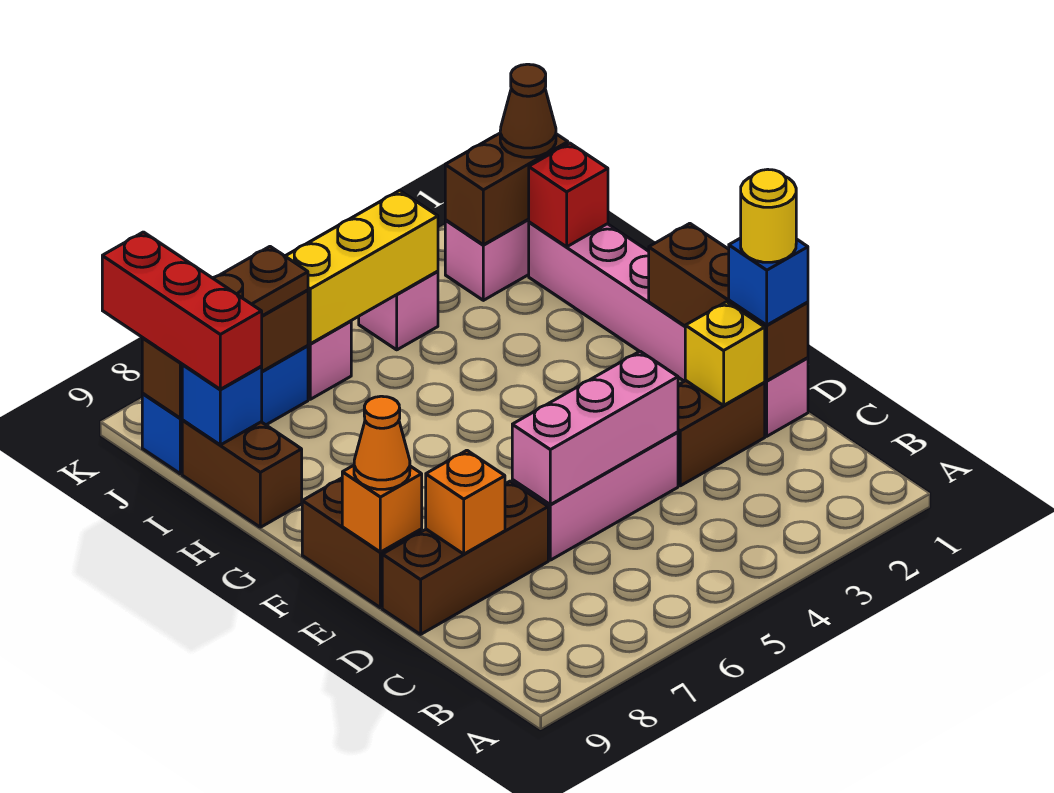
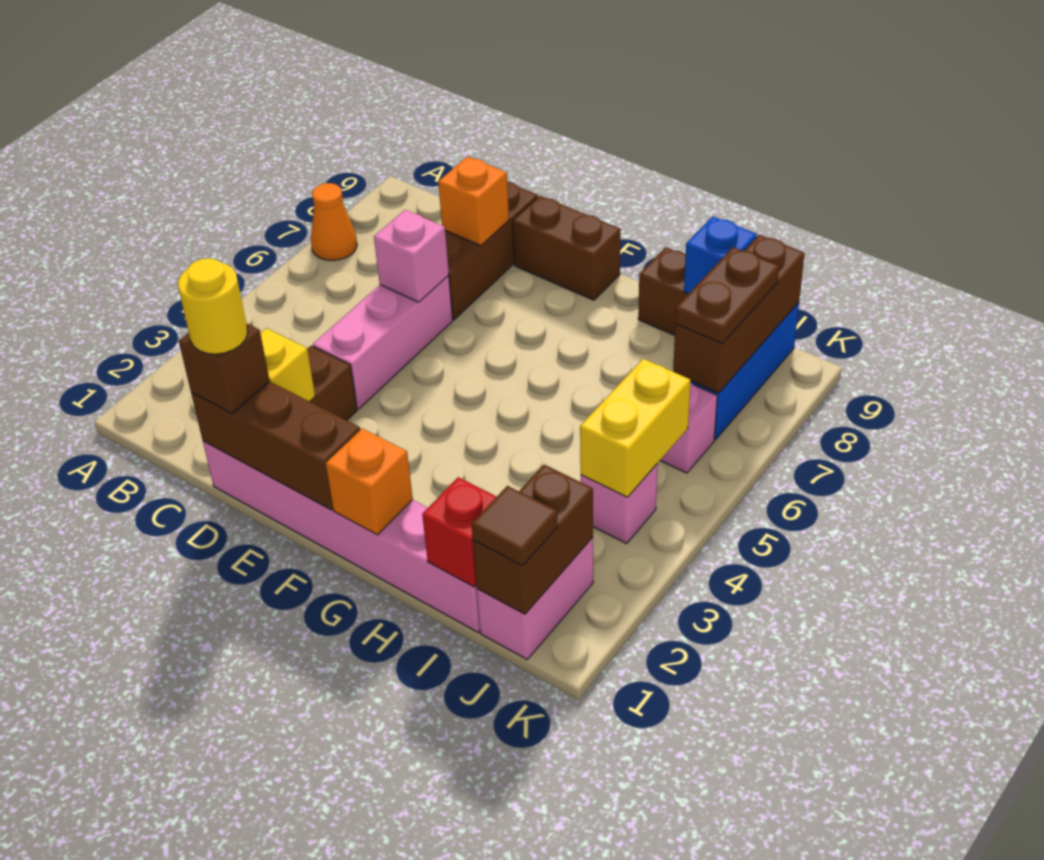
blue 1x1 brick [729,238,808,325] -> brown 1x1 brick [179,323,269,413]
pink 1x3 brick [512,351,678,505] -> pink 1x1 brick [374,210,449,302]
orange 1x1 brick [342,465,422,552] -> orange 1x1 brick moved to [326,429,413,535]
orange 1x1 cone [354,396,410,489] -> orange 1x1 cone moved to [311,183,357,261]
red 1x3 brick [102,232,262,389] -> none
brown 1x1 cone [500,64,556,157] -> brown 1x1 tile [472,486,558,566]
yellow 1x3 brick [285,191,438,344] -> yellow 1x2 brick [580,359,691,497]

